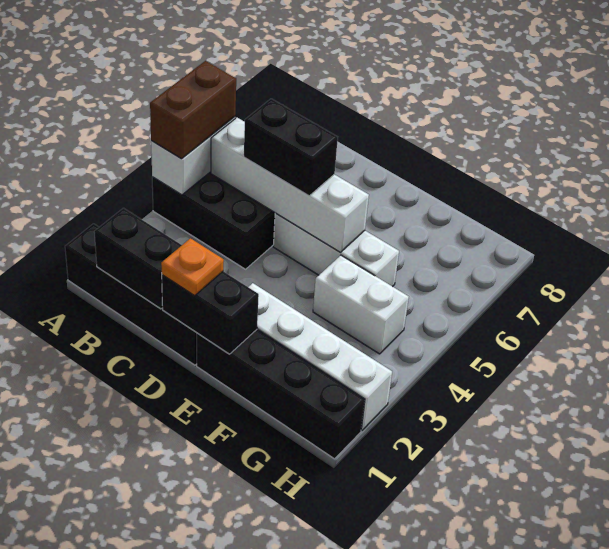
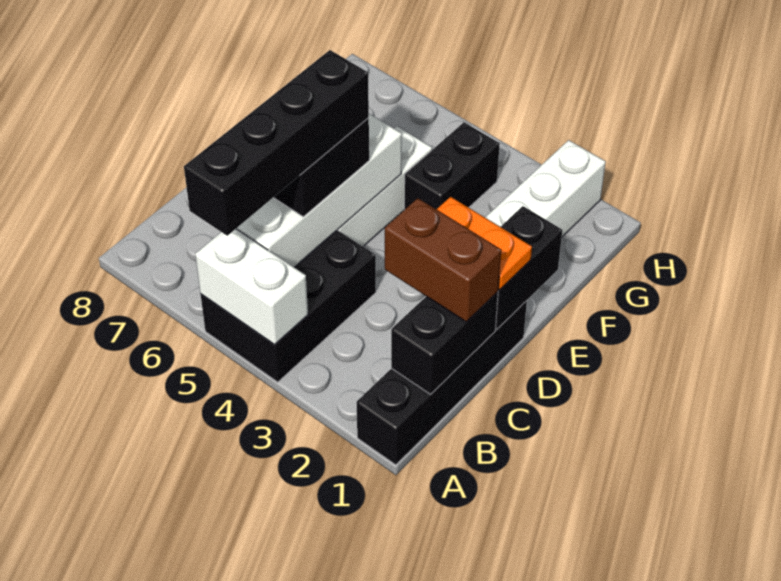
brown 1x2 brick [150,61,236,159] -> brown 1x2 brick moved to [385,198,501,322]
orange 1x1 plate [161,238,224,296] -> orange 1x2 plate [437,197,532,290]
black 1x4 brick [197,330,365,459] -> black 1x4 brick moved to [184,50,369,236]
white 1x2 brick [313,255,409,354] -> black 1x2 brick [404,122,500,210]

